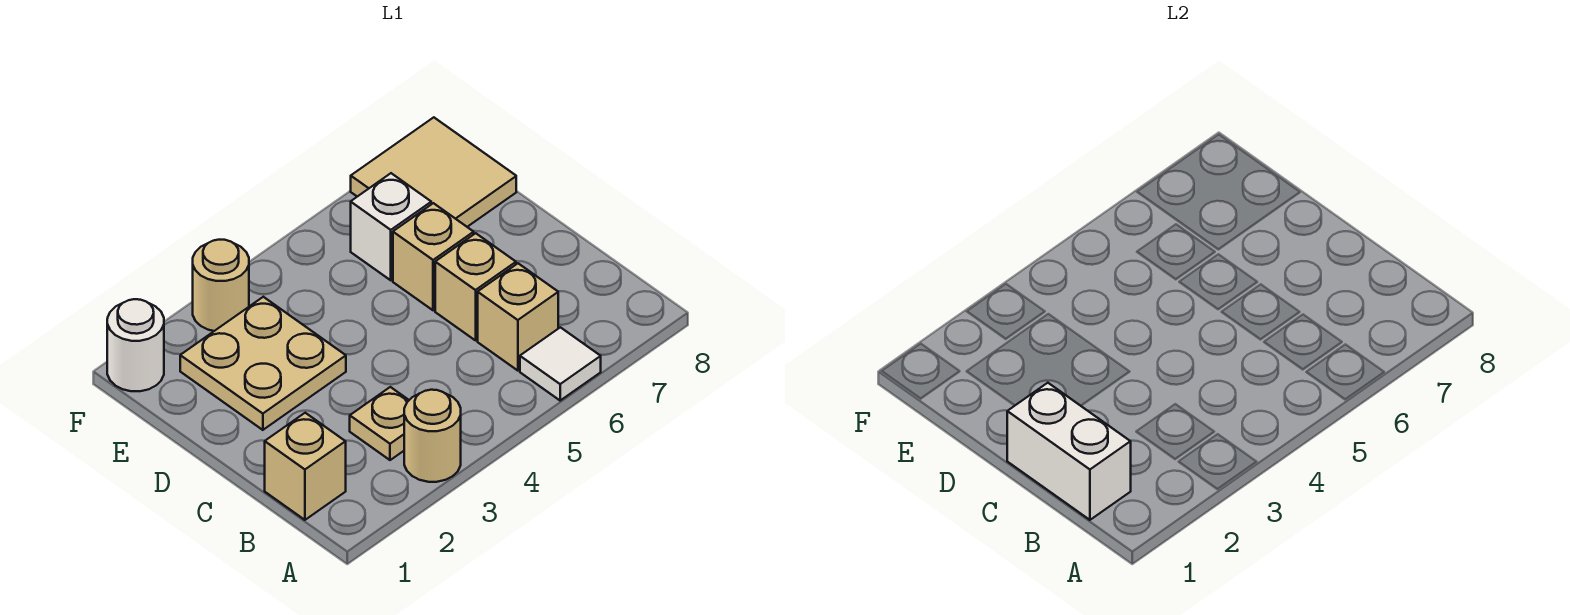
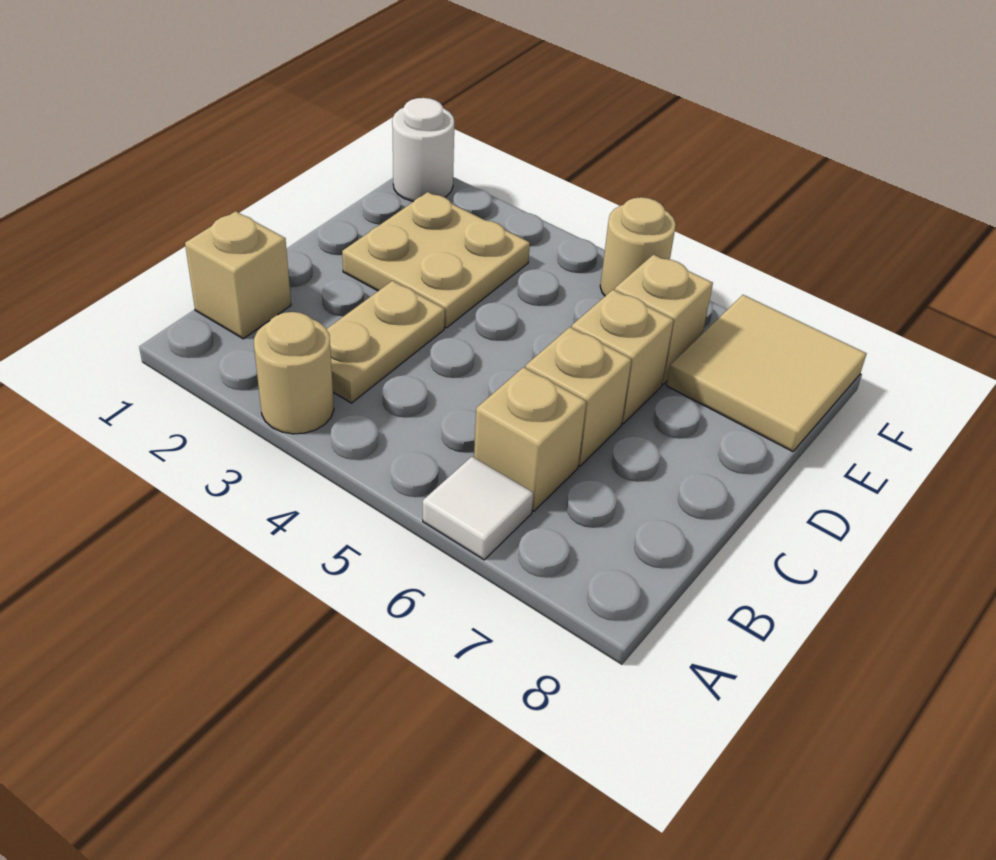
white 1x2 brick [1007,383,1131,520] -> none
tan 1x1 plate [350,387,409,460] -> tan 1x2 plate [327,281,445,403]
white 1x1 brick [351,173,431,280] -> tan 1x1 brick [615,255,713,384]
tan 1x1 round brick [193,240,249,331] -> tan 1x1 round brick moved to [600,197,676,296]

